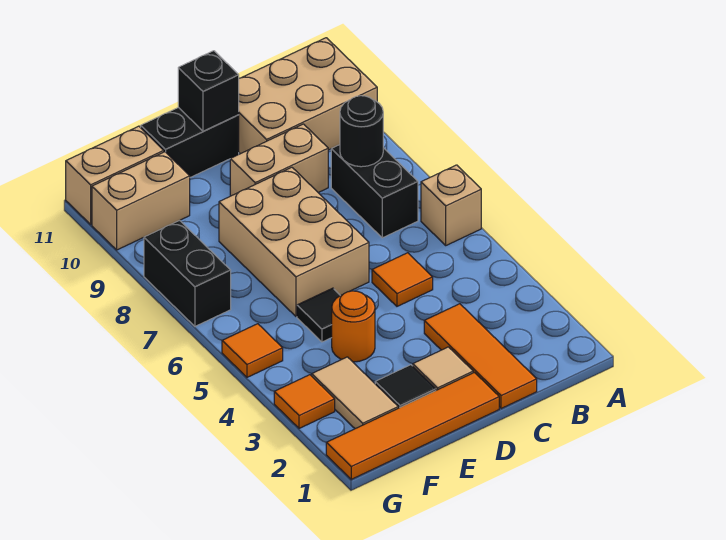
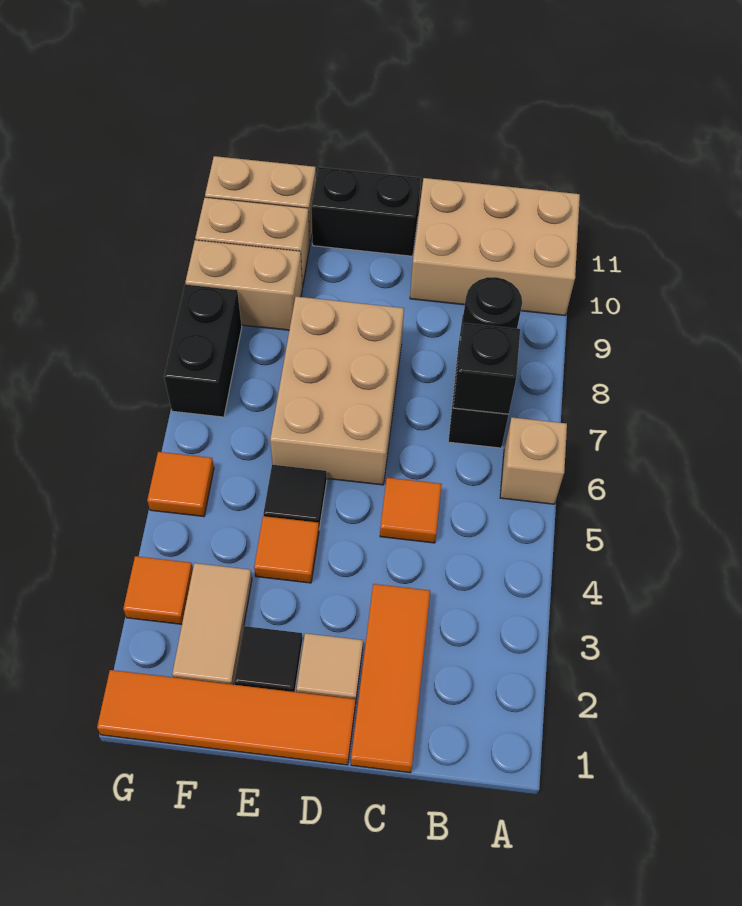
tan 1x2 brick [230,124,328,196] -> tan 1x2 brick moved to [185,240,302,330]
black 1x1 brick [178,51,239,131] -> black 1x1 brick moved to [453,323,520,414]
orange 1x1 round brick [332,291,375,362] -> orange 1x1 tile [254,516,319,583]

